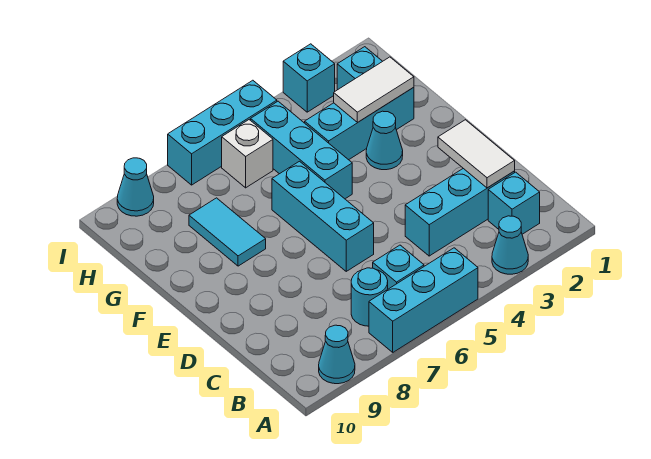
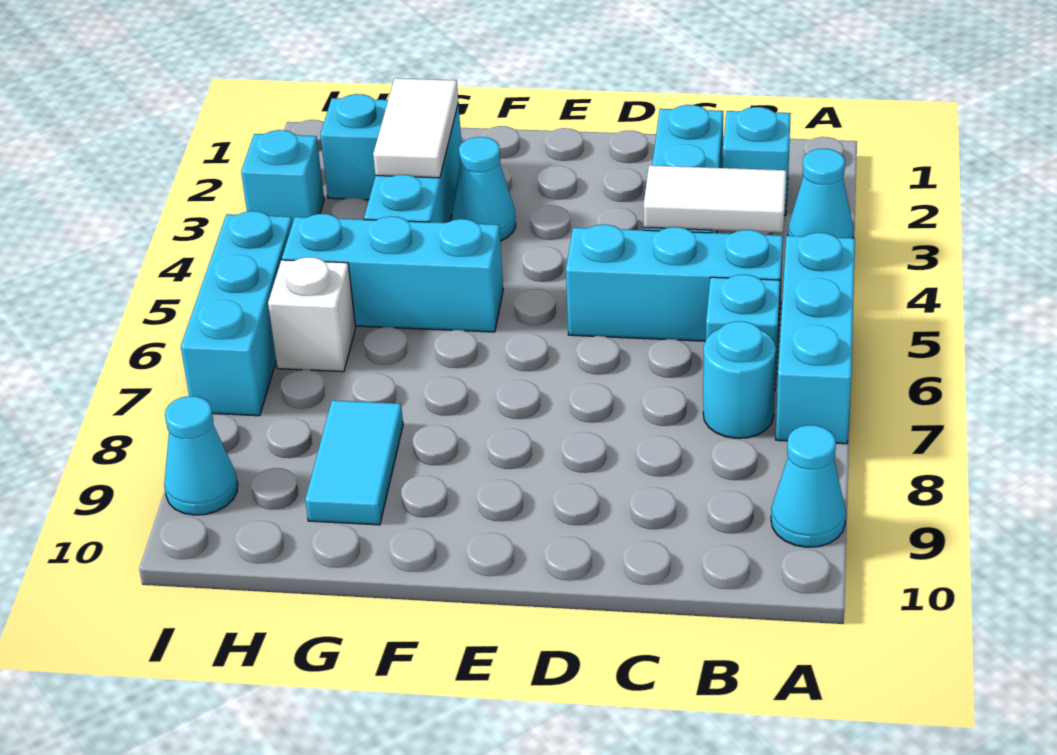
white 1x2 tile [438,120,515,188] -> white 1x2 tile moved to [644,165,786,233]
cyan 1x3 brick [272,161,374,271] -> cyan 1x3 brick moved to [566,224,783,341]
cyan 1x2 tile [189,198,266,266] -> cyan 1x2 tile turned to [305,400,403,525]

